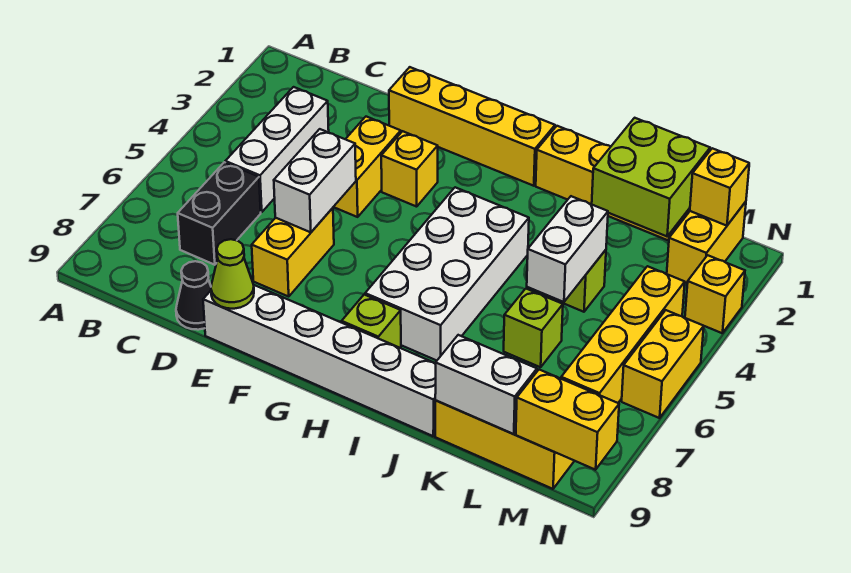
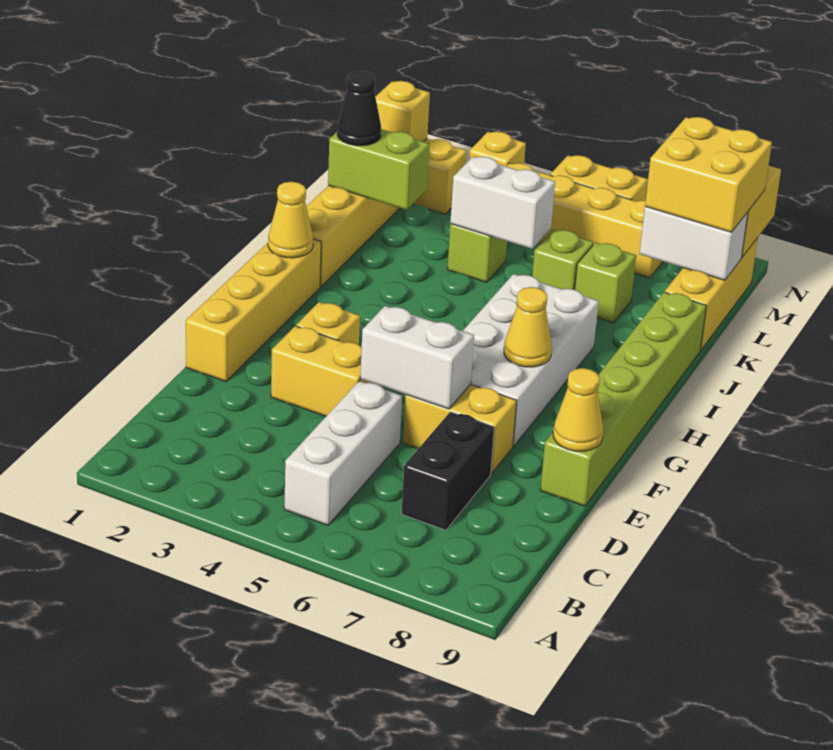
white 1x3 brick [225,87,329,212] -> white 1x3 brick turned to [284,381,402,525]
black 1x2 brick [178,162,261,265] -> black 1x2 brick turned to [402,412,494,530]
black 1x1 cone [176,261,211,330] -> black 1x1 cone moved to [337,71,381,146]
white 1x6 brick [203,285,436,436] -> lime 1x6 brick [540,292,706,506]
lime 1x1 cone [211,239,254,309] -> yellow 1x1 cone [553,368,603,451]
none -> yellow 1x1 cone [504,287,552,367]
none -> yellow 1x1 cone [268,182,313,258]
white 2x4 brick [365,187,529,361] -> white 2x4 brick turned to [463,274,599,447]
lime 1x1 brick [342,295,401,348] -> lime 1x1 brick moved to [575,243,636,323]
lime 2x2 brick [592,118,710,236] -> lime 1x2 brick [328,129,429,210]
white 1x2 brick [435,335,537,434] -> white 1x2 brick turned to [640,207,748,280]
none -> yellow 2x2 brick [645,117,772,232]

